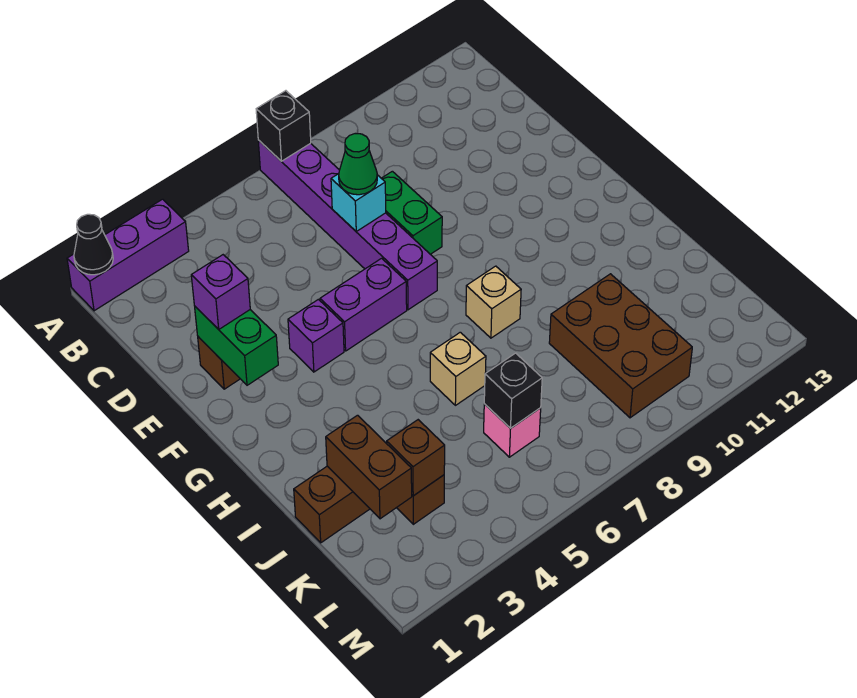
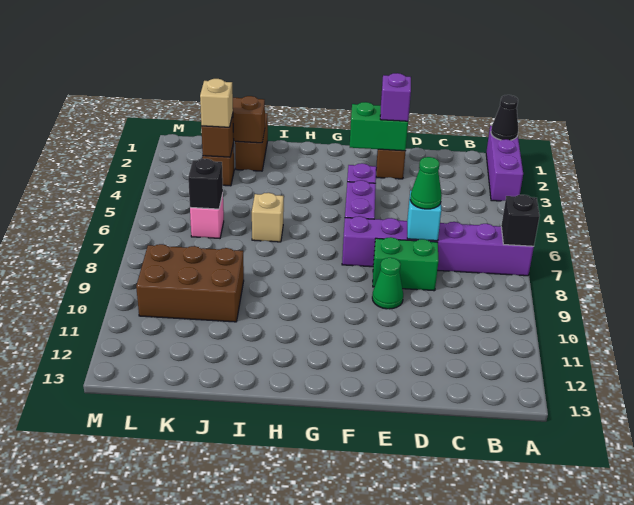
none -> green 1x1 cone [372,258,403,309]
tan 1x1 brick [466,266,521,338] -> tan 1x1 brick moved to [200,79,233,127]

